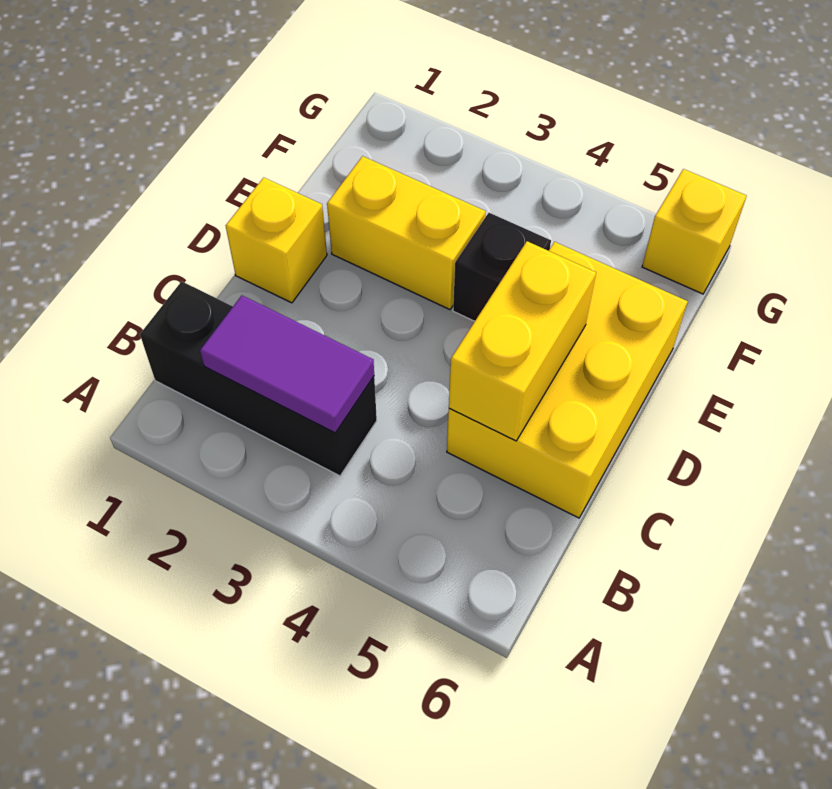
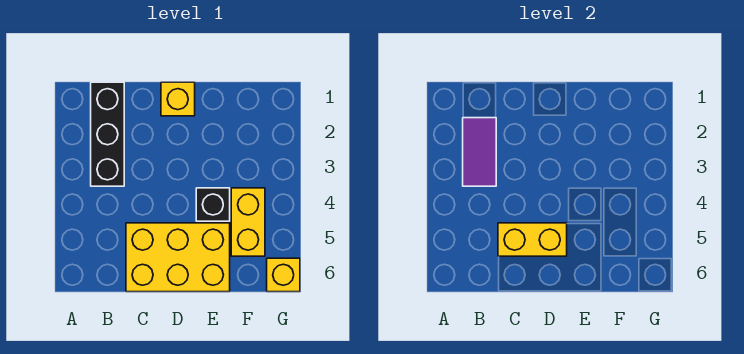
yellow 1x2 brick [327,156,486,310] -> yellow 1x2 brick moved to [231,188,265,256]

